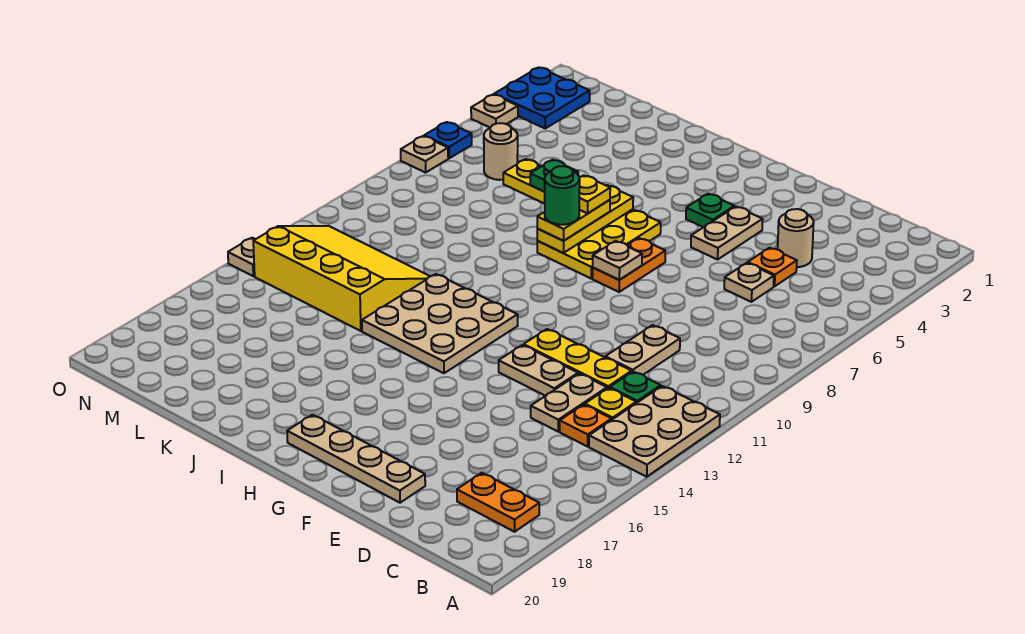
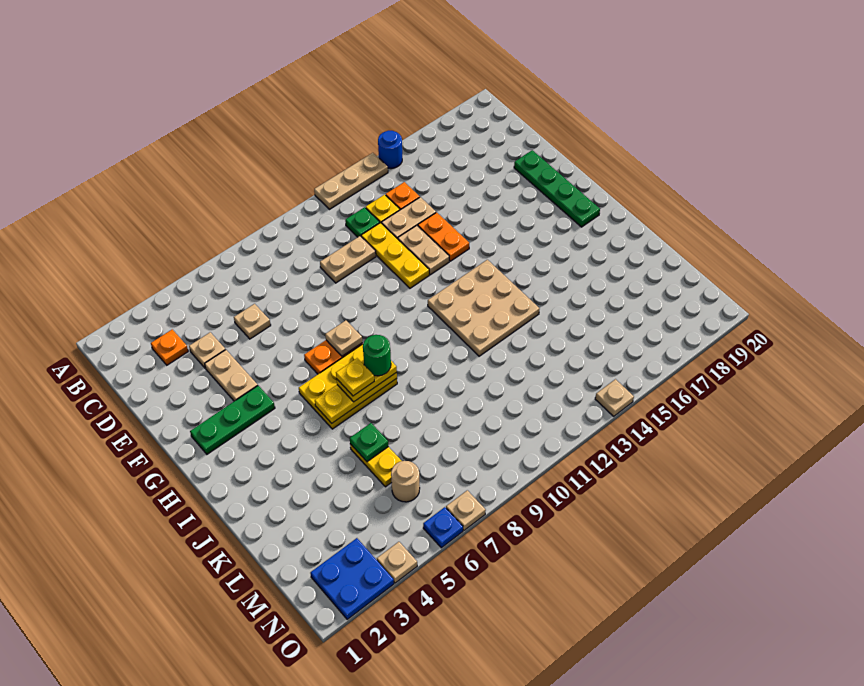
tan 2x3 plate [589,386,720,477] -> tan 1x3 plate [314,153,388,209]
none -> blue 1x1 round brick [378,131,402,169]
orange 1x2 plate [457,473,539,532] -> orange 1x2 plate moved to [418,212,469,261]
tan 1x1 round brick [778,209,814,267] -> tan 1x1 plate [189,332,225,368]
orange 1x1 plate [748,248,797,286] -> orange 1x1 plate moved to [151,329,188,365]
tan 1x4 plate [287,415,425,503] -> green 1x4 plate [514,150,600,227]
tan 1x2 plate [691,207,763,260] -> tan 1x2 plate turned to [205,350,258,401]
green 1x1 plate [686,194,734,227] -> green 1x3 plate [190,386,275,454]
yellow 3x4 slope [253,226,430,331] -> none

